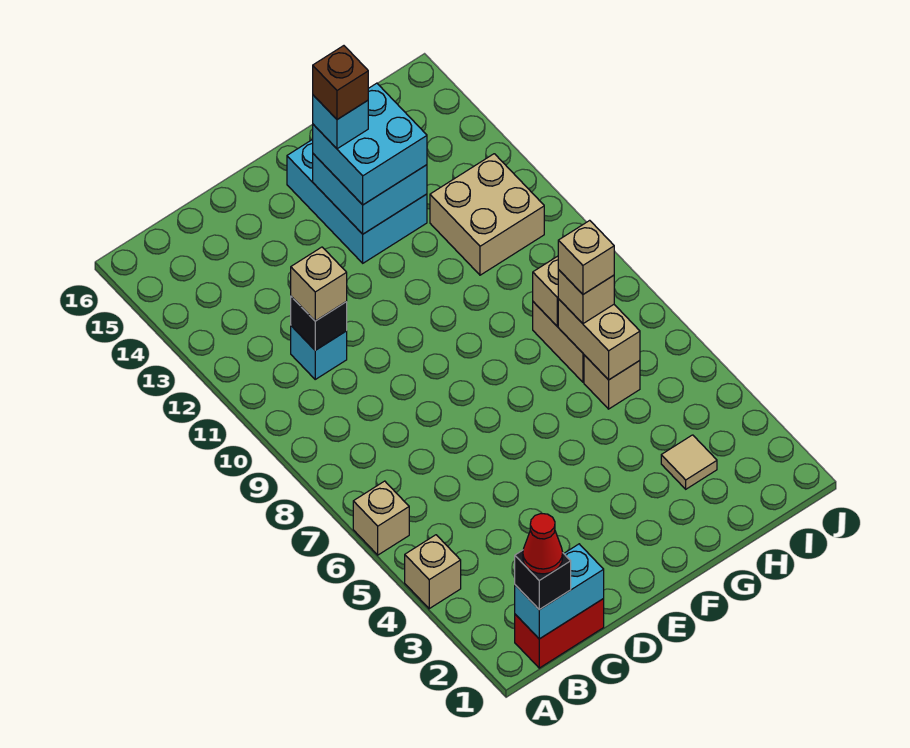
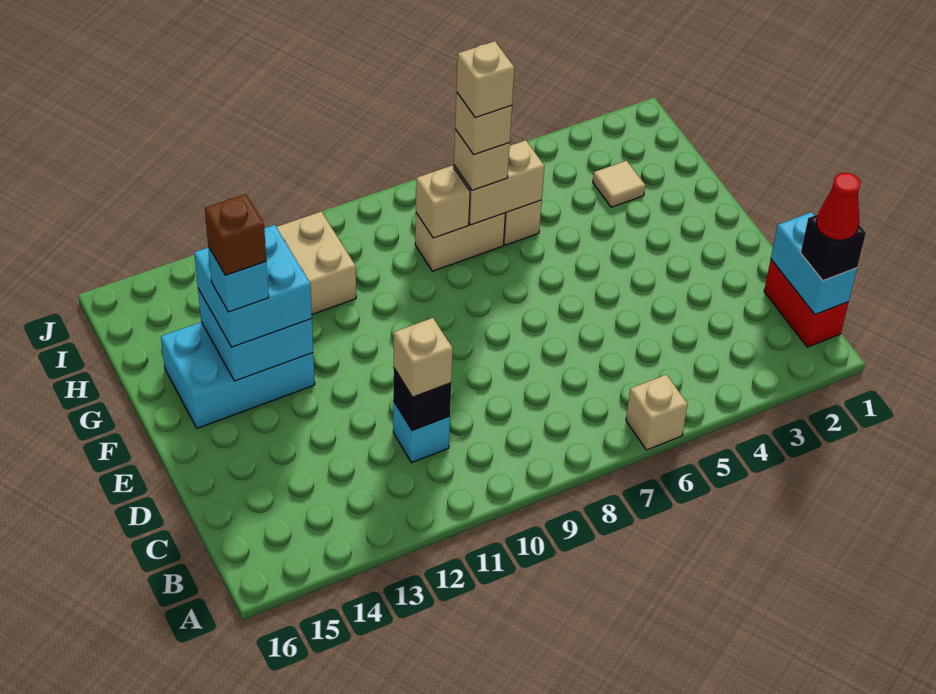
tan 1x1 brick [405,535,461,609] -> tan 1x1 brick moved to [456,41,514,118]

